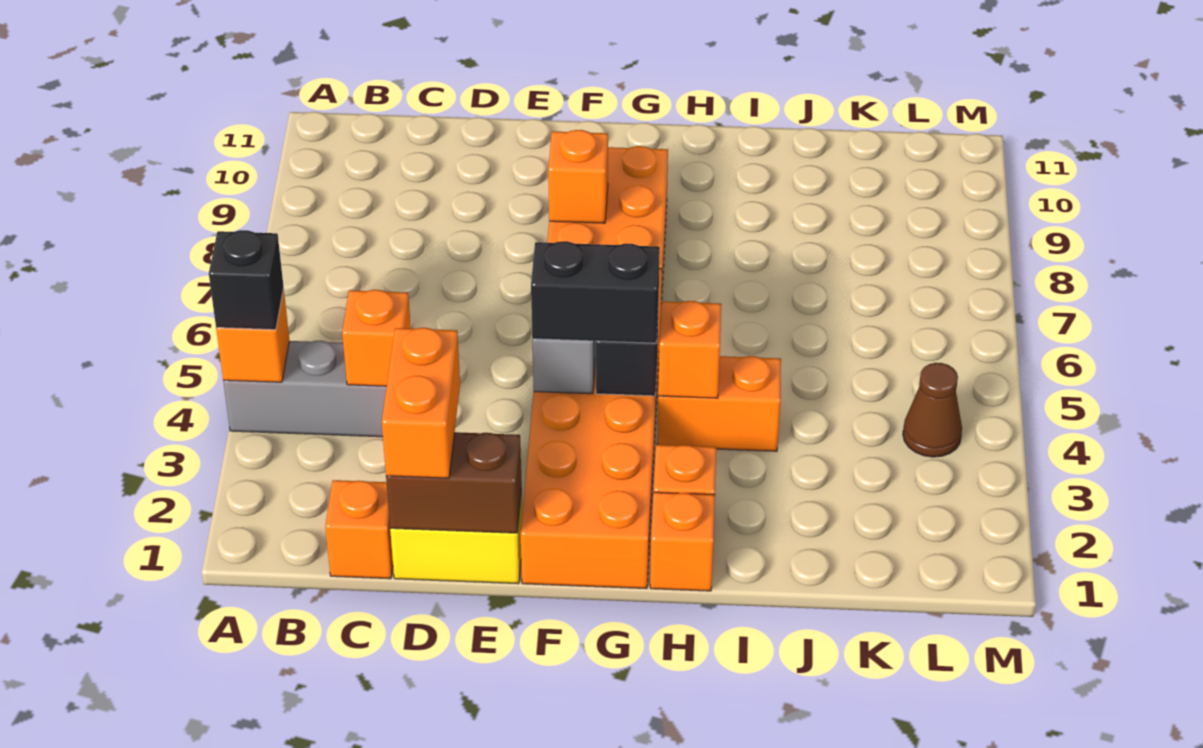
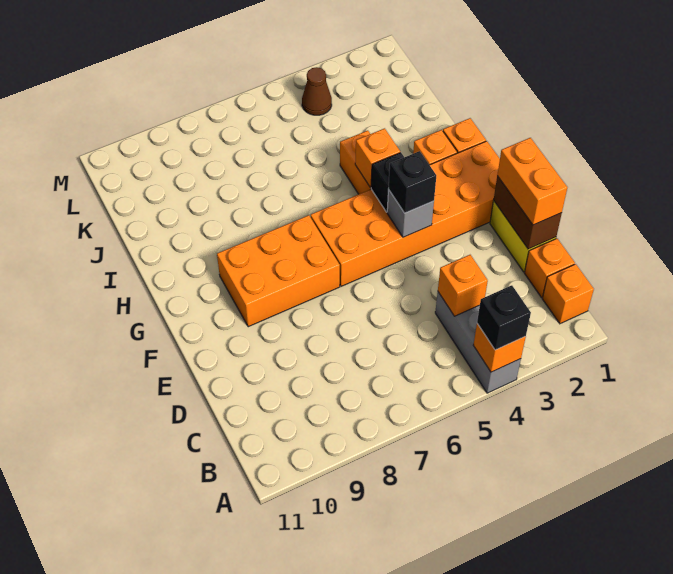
orange 1x2 brick [382,328,460,478] -> orange 1x2 brick turned to [497,138,567,225]
black 1x2 brick [531,241,660,343] -> black 1x1 brick [389,151,436,213]
orange 1x1 brick [548,130,608,223] -> orange 1x1 brick moved to [542,264,594,324]

